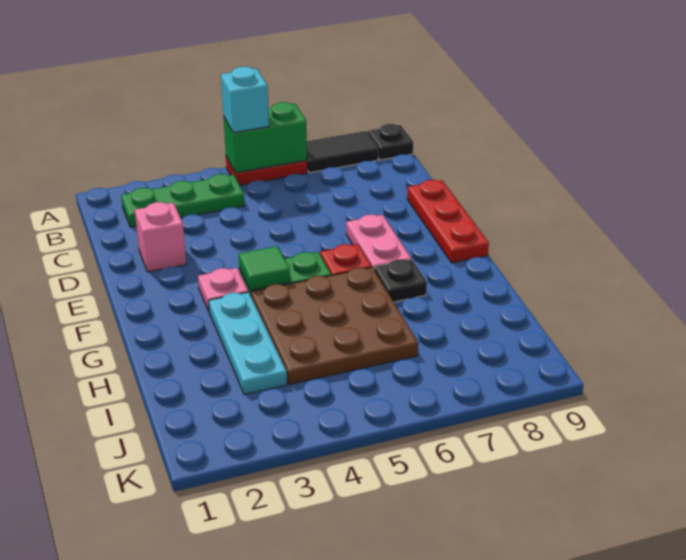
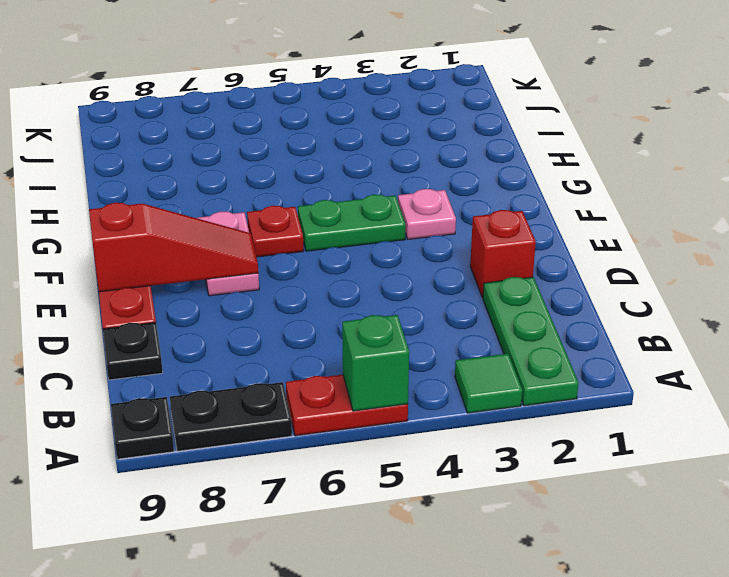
green 1x2 brick [223,102,307,173] -> green 1x1 brick [342,315,409,411]
cyan 1x1 brick [221,67,269,133] -> none
black 1x2 tile [307,131,378,173] -> black 1x2 plate [170,382,292,451]
green 1x3 plate [121,174,244,227] -> green 1x3 plate turned to [483,277,579,406]
pink 1x1 brick [135,202,186,272] -> red 1x1 brick [470,210,536,298]
none -> red 1x3 slope [89,203,258,292]
green 1x1 tile [239,246,290,290] -> green 1x1 tile moved to [455,354,522,413]
cyan 1x3 plate [209,292,287,395] -> none
brown 3x3 plate [251,267,418,385] -> none
black 1x1 plate [374,259,427,302] -> black 1x1 plate moved to [103,322,163,380]

